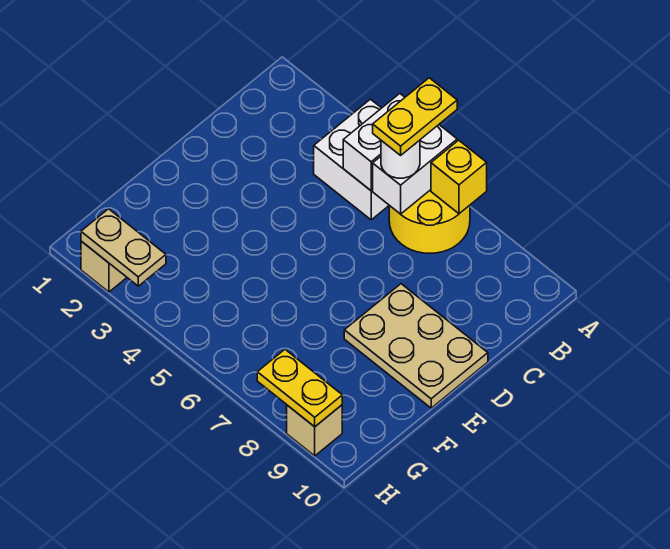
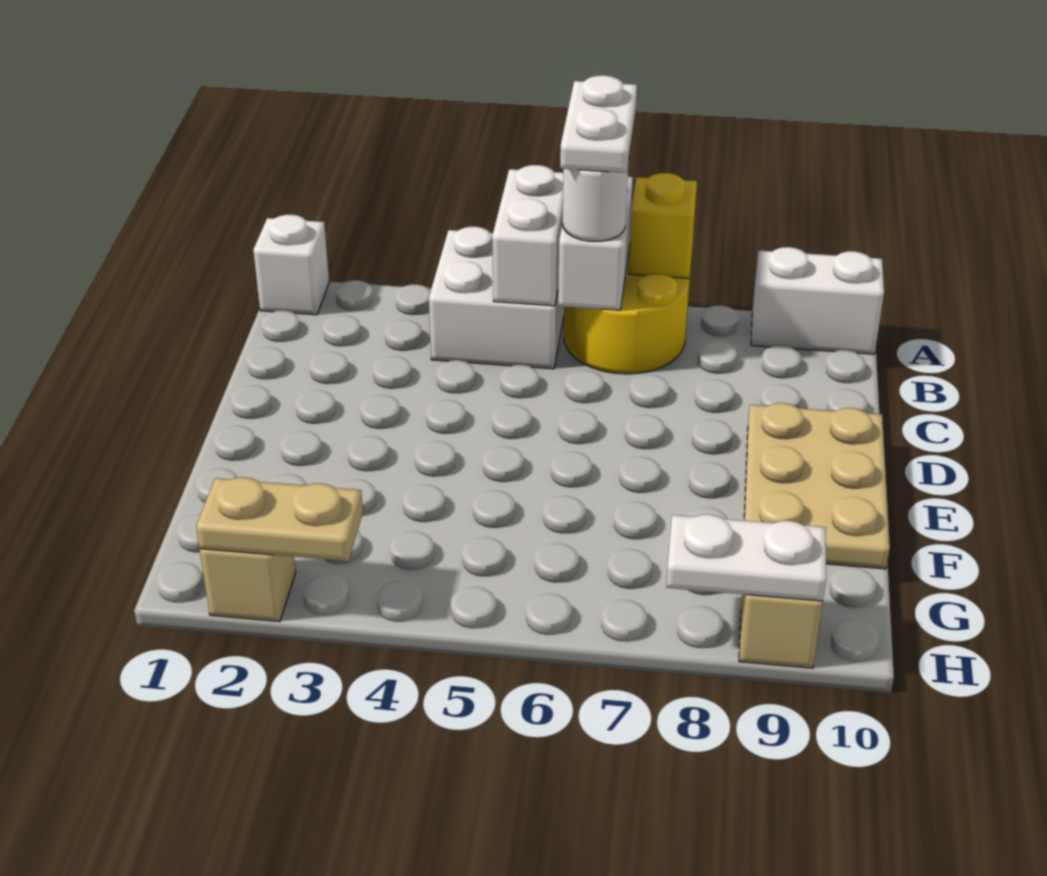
none -> white 1x1 brick [253,215,329,315]
yellow 1x2 plate [373,78,457,155] -> white 1x2 plate [560,75,637,173]
none -> white 1x2 brick [751,247,884,354]
tan 2x3 plate [344,284,488,408] -> tan 2x3 plate turned to [744,403,890,569]
yellow 1x2 plate [257,350,342,427] -> white 1x2 plate [666,514,826,601]

